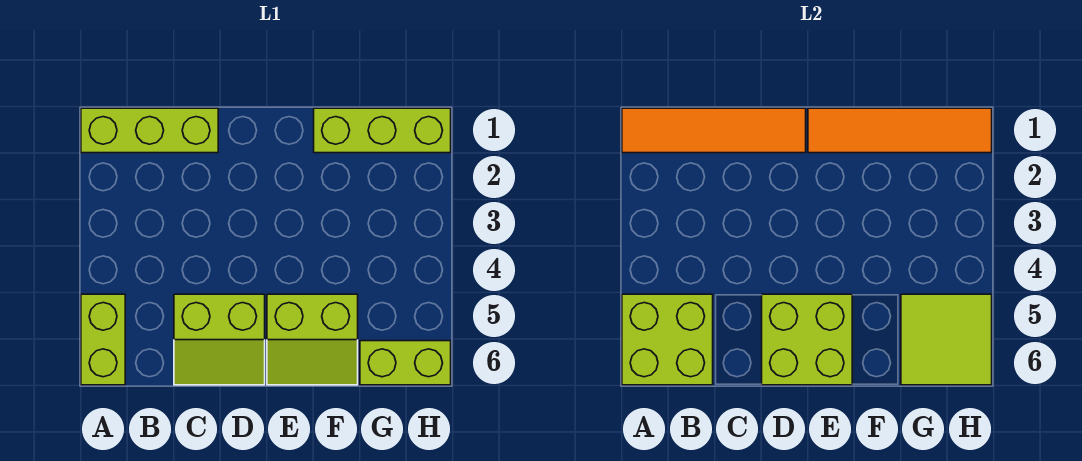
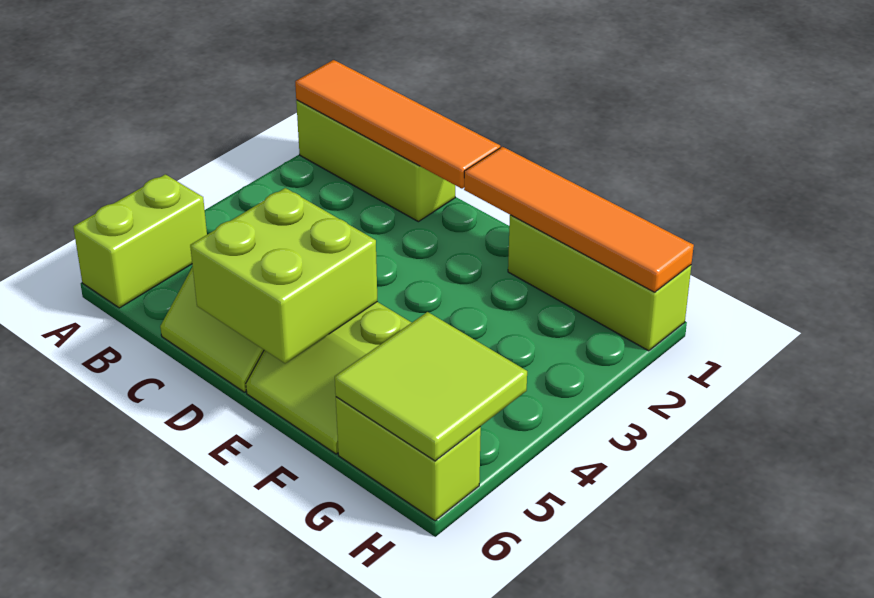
lime 2x2 brick [622,294,713,385] -> none

